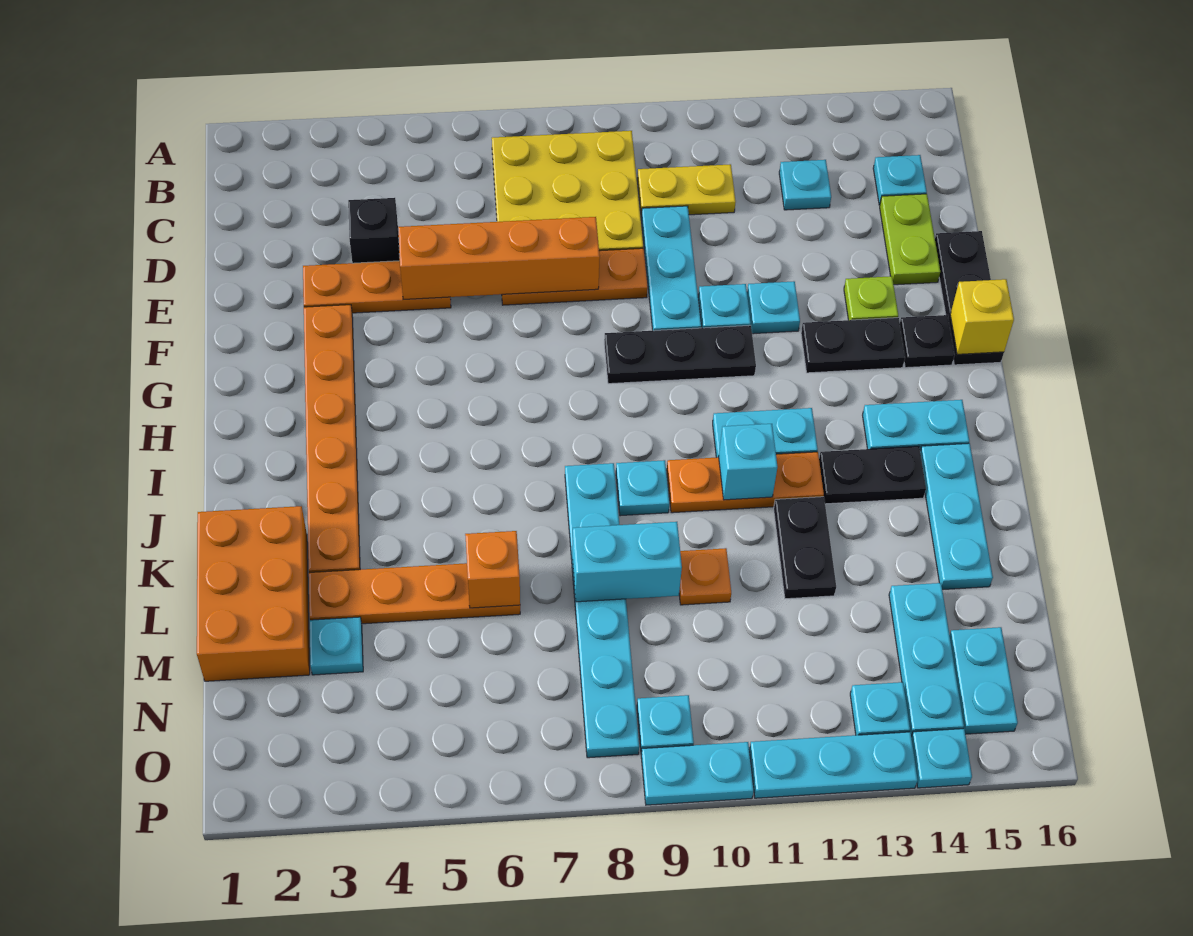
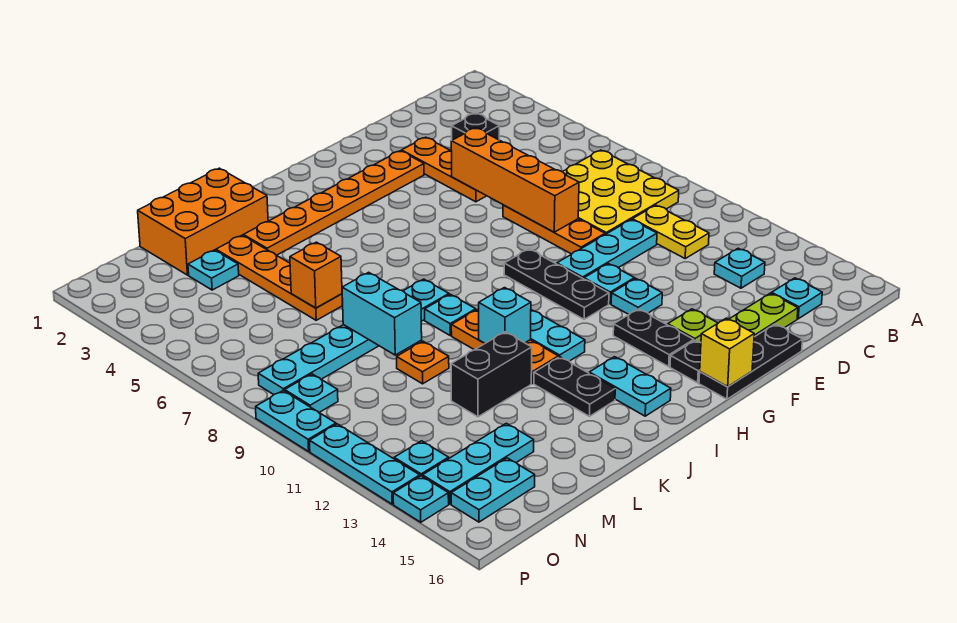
cyan 1x3 plate [920,443,993,590] -> none
black 1x2 plate [774,497,836,599] -> black 1x2 brick [451,332,532,417]

